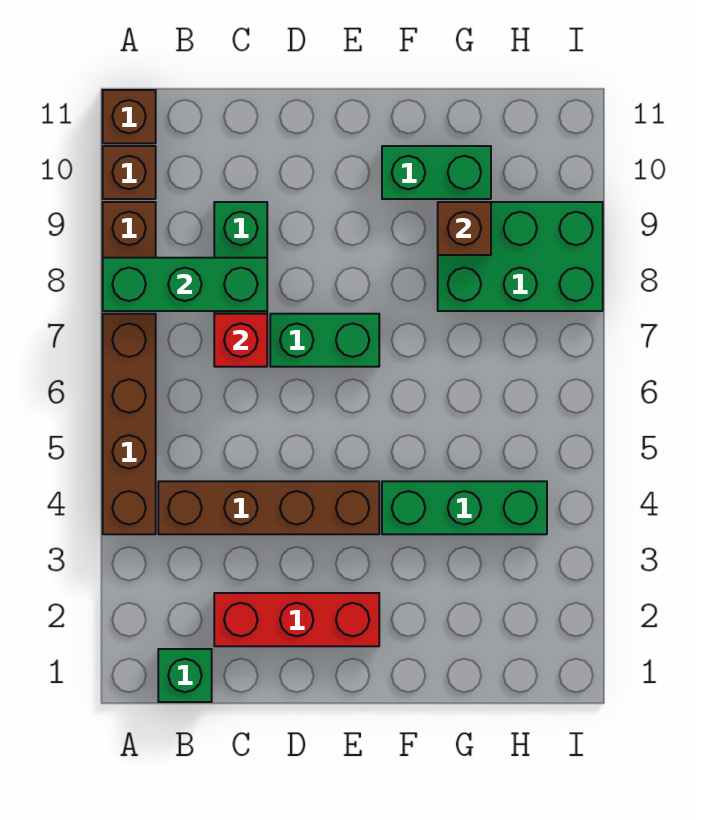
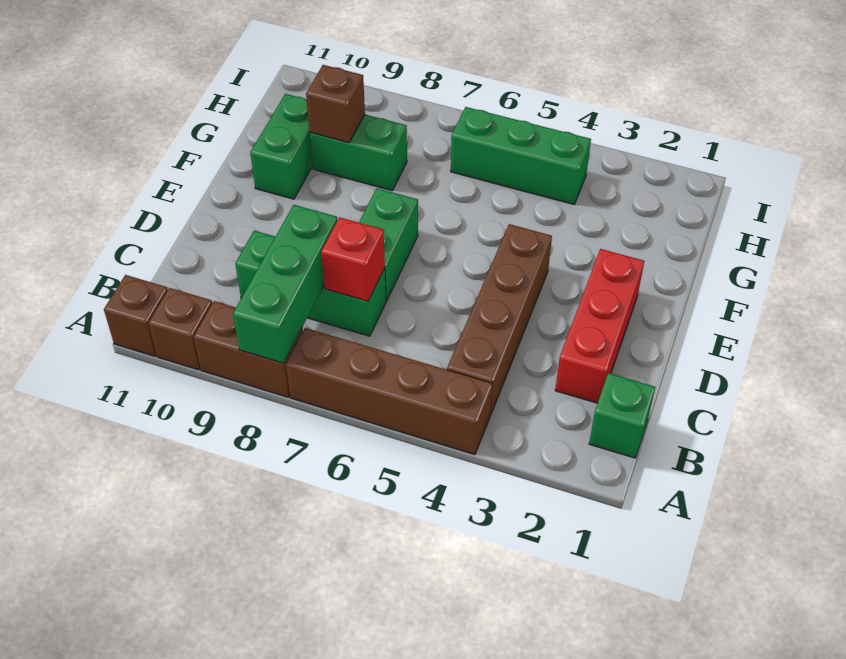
green 1x3 brick [382,481,547,534] -> green 1x3 brick turned to [451,107,591,204]
green 2x3 brick [438,202,603,311] -> green 1x2 brick [310,115,407,191]

